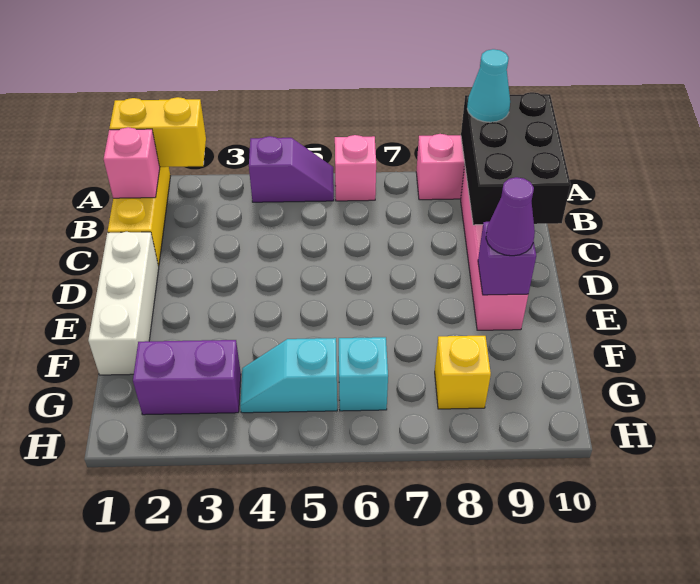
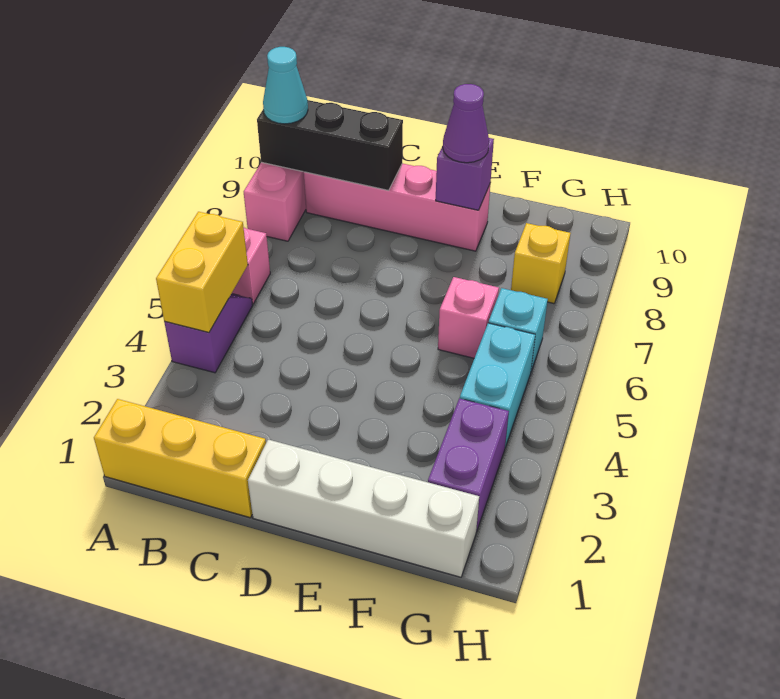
yellow 1x2 brick [110,97,206,167] -> yellow 1x2 brick moved to [156,212,248,332]
black 2x3 brick [461,92,571,225] -> black 1x3 brick [257,100,403,190]
pink 1x1 brick [104,127,160,198] -> pink 1x1 brick moved to [438,277,499,358]
white 1x3 brick [88,232,159,375] -> white 1x4 brick [248,440,479,577]
cyan 1x2 slope [240,338,337,413] -> cyan 1x2 brick [460,323,535,447]

